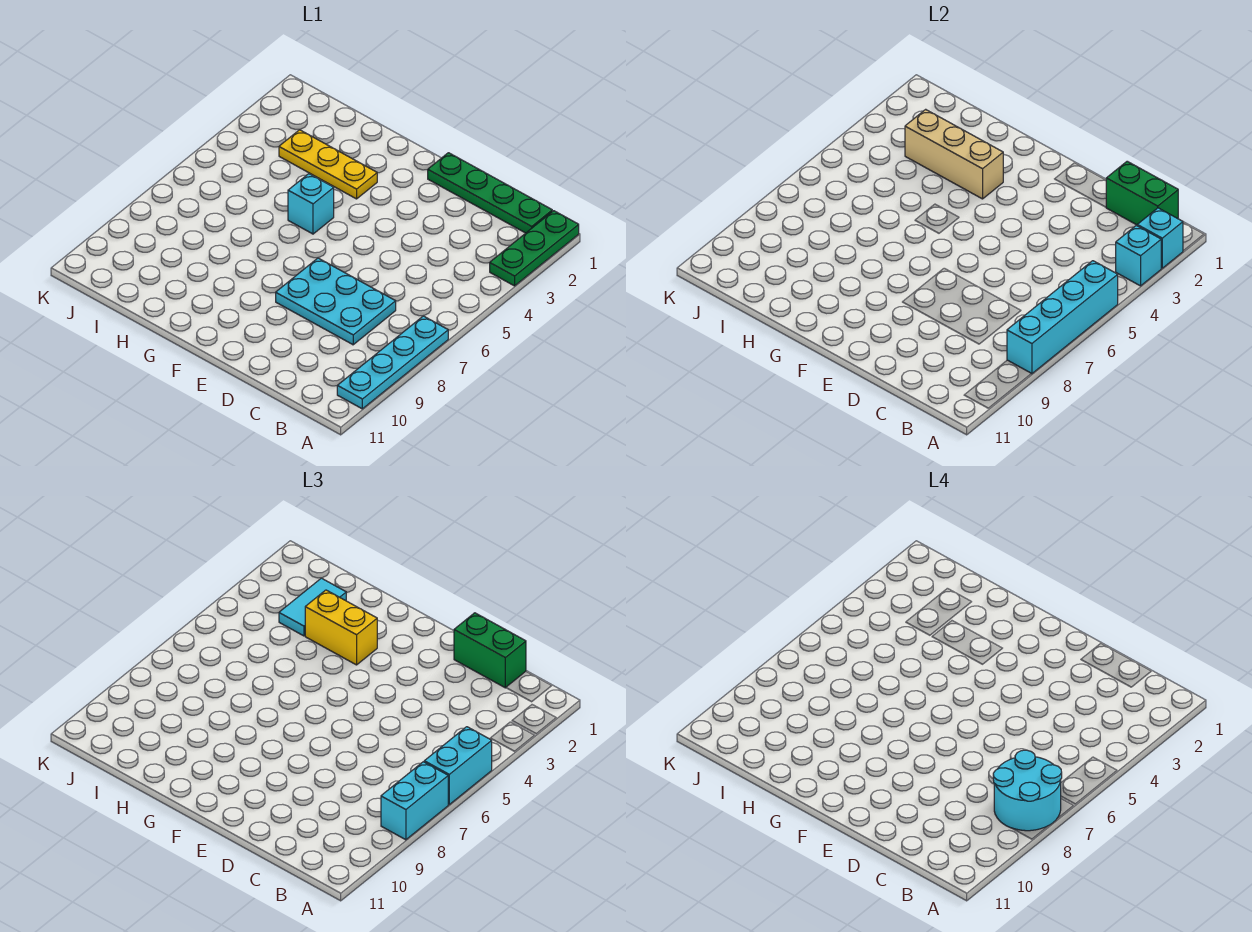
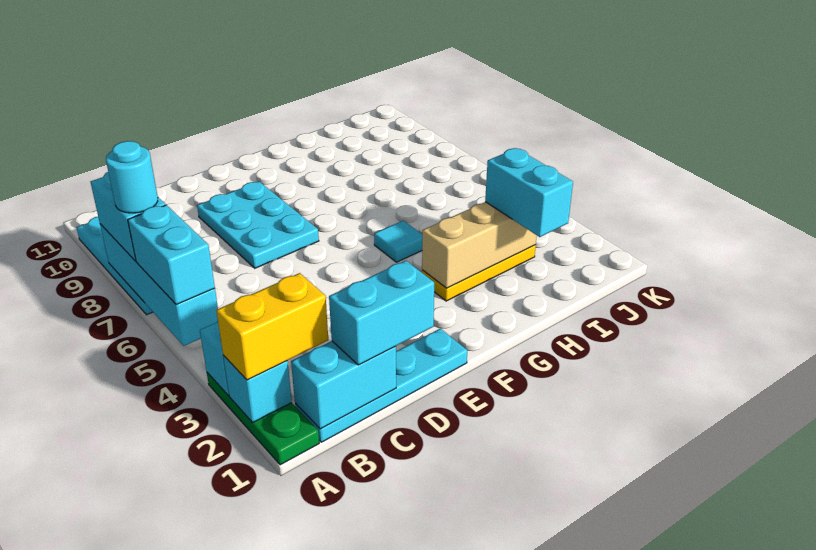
cyan 2x2 round brick [993,750,1062,831] -> cyan 1x1 round brick [106,141,158,213]
green 1x4 plate [428,153,552,233] -> cyan 1x4 plate [295,328,467,442]
green 1x2 brick [1106,161,1178,225] -> cyan 1x2 brick [291,341,396,429]
green 1x2 brick [454,613,526,688] -> cyan 1x2 brick [329,261,434,365]
cyan 2x3 plate [276,258,396,345] -> cyan 2x3 plate turned to [197,182,319,268]
yellow 1x2 brick [305,590,377,665] -> yellow 1x2 brick moved to [216,273,328,380]
cyan 1x1 brick [288,174,334,234] -> cyan 1x1 tile [374,221,422,262]
cyan 1x2 tile [279,578,346,636] -> cyan 1x2 brick [485,148,573,237]

